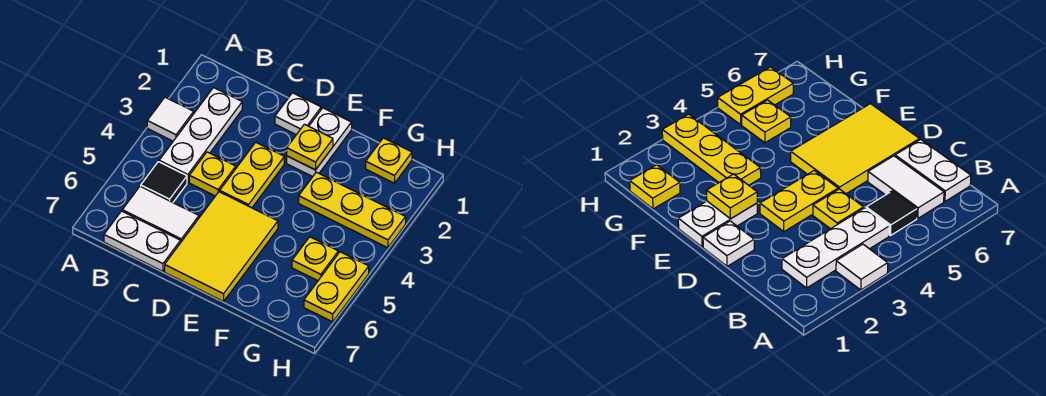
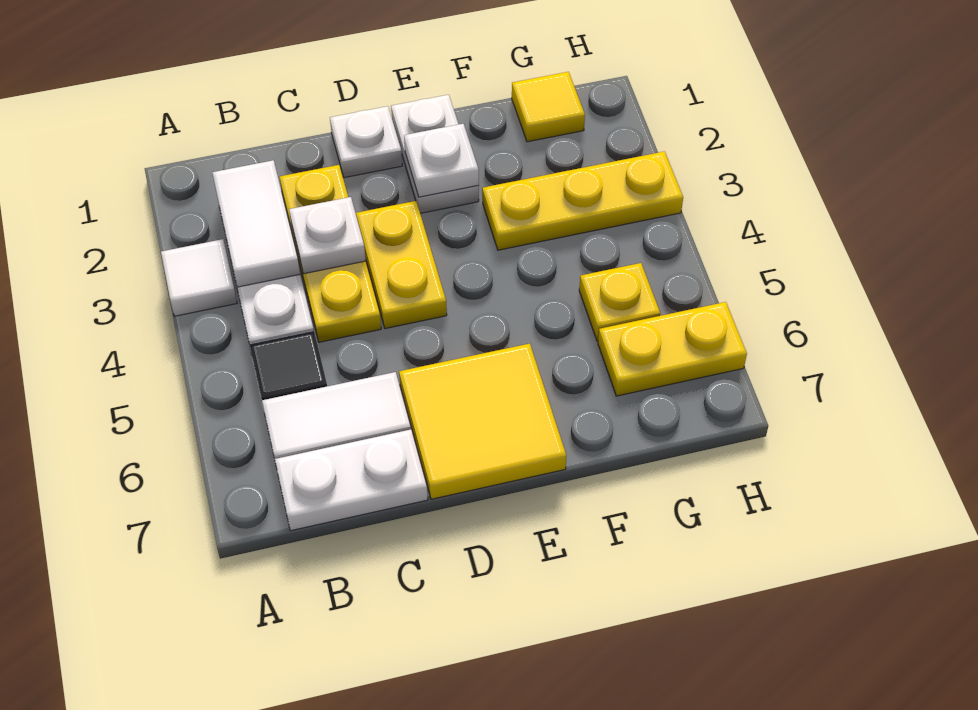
none -> white 1x2 tile [212,160,300,287]
none -> white 1x1 plate [289,197,366,274]
yellow 1x1 plate [189,152,236,196] -> yellow 1x3 plate [280,165,381,342]
yellow 2x3 tile [165,192,278,302] -> yellow 2x2 tile [399,344,566,499]
yellow 1x1 plate [287,124,333,170] -> white 1x1 plate [404,124,479,197]
yellow 1x1 plate [366,138,412,183] -> yellow 1x1 tile [512,72,585,142]
yellow 1x2 plate [304,252,369,322] -> yellow 1x2 plate turned to [598,302,747,396]

